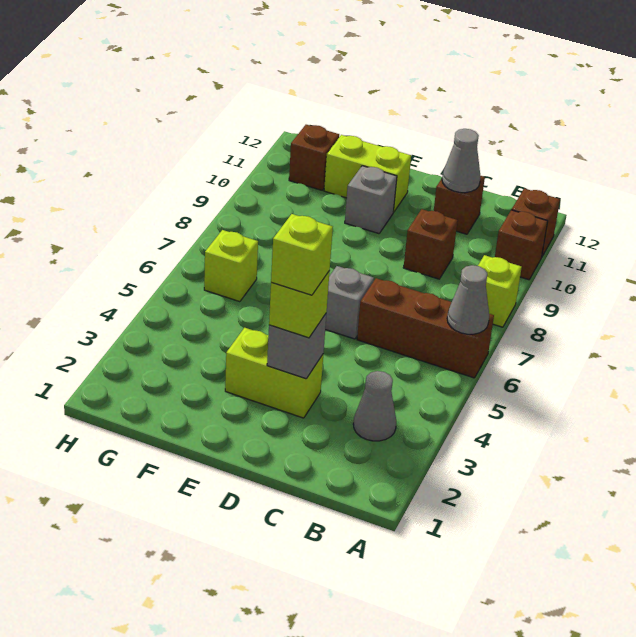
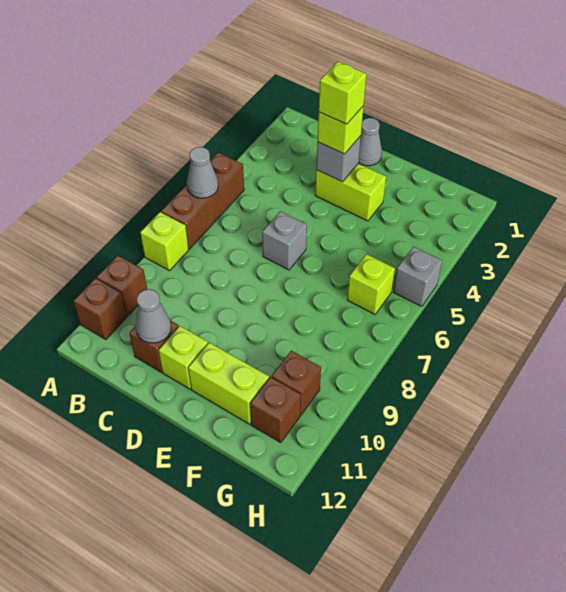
brown 1x3 brick [357,278,494,378] -> brown 1x3 brick turned to [161,152,244,249]
grey 1x1 cone [353,371,396,441] -> grey 1x1 cone moved to [358,118,382,166]
brown 1x1 brick [403,209,458,279] -> brown 1x1 brick moved to [272,351,321,415]
none -> lime 1x1 brick [158,326,208,389]
grey 1x1 brick [345,166,397,234] -> grey 1x1 brick moved to [394,247,442,307]

